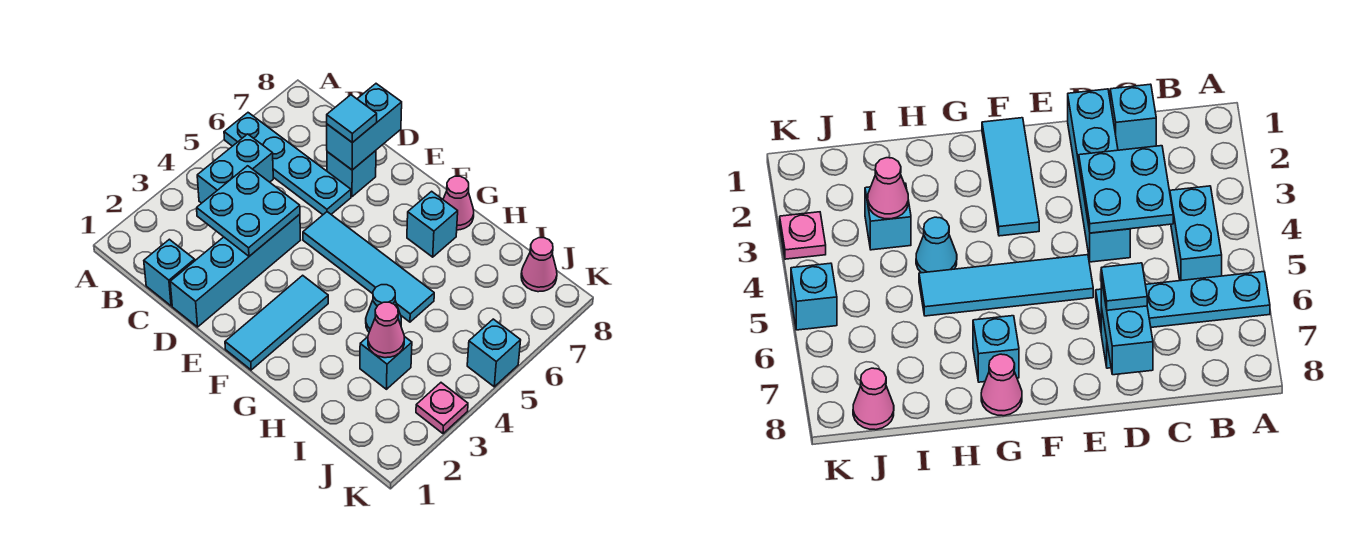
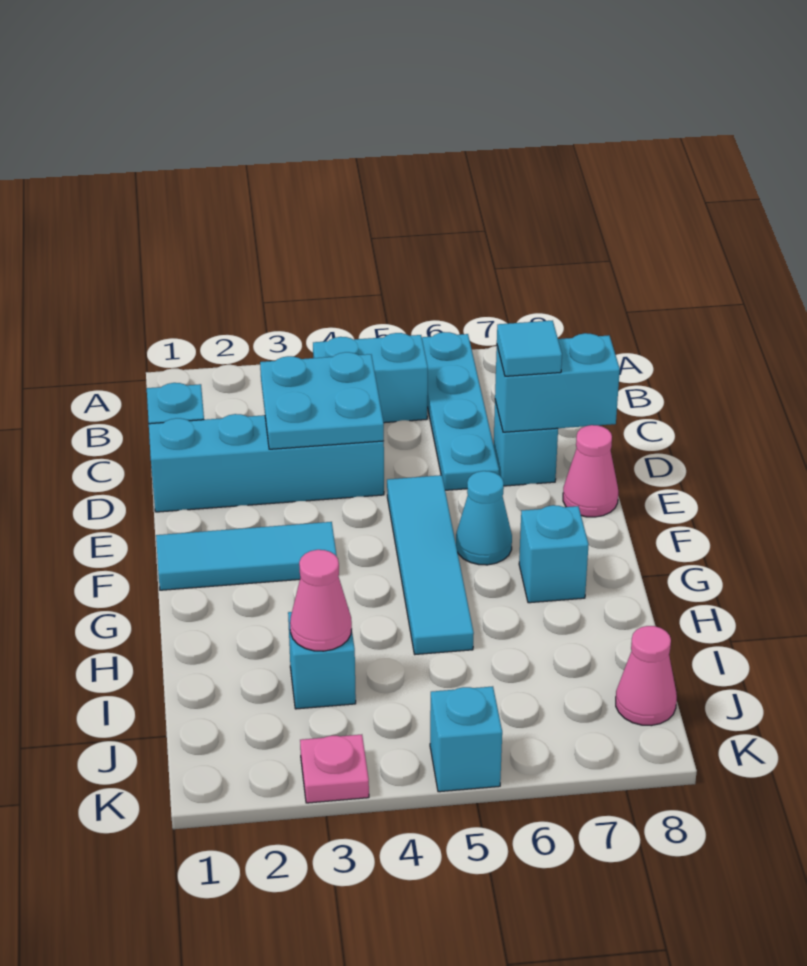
pink 1x1 cone [443,176,474,230] -> pink 1x1 cone moved to [563,425,618,517]
cyan 1x1 cone [366,285,401,332] -> cyan 1x1 cone moved to [456,471,512,565]

